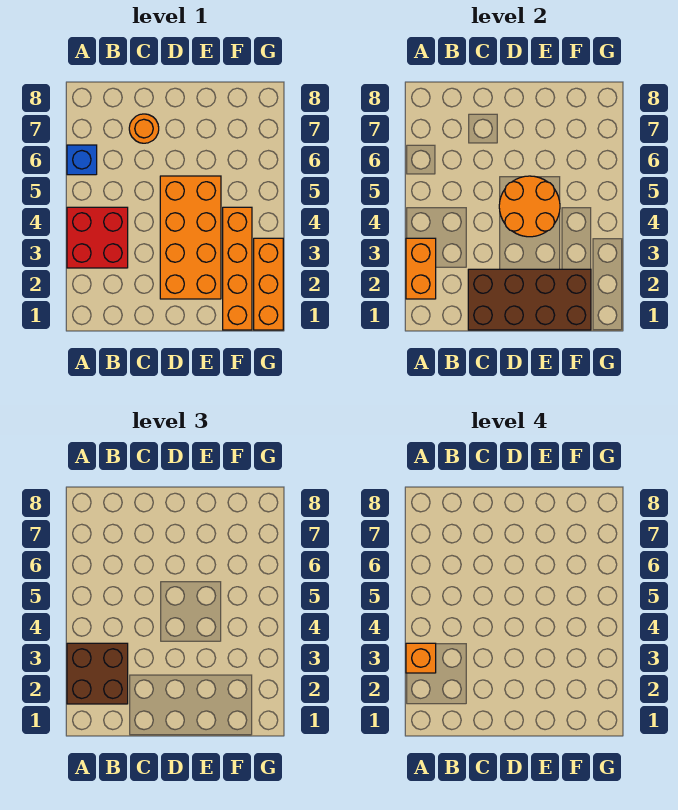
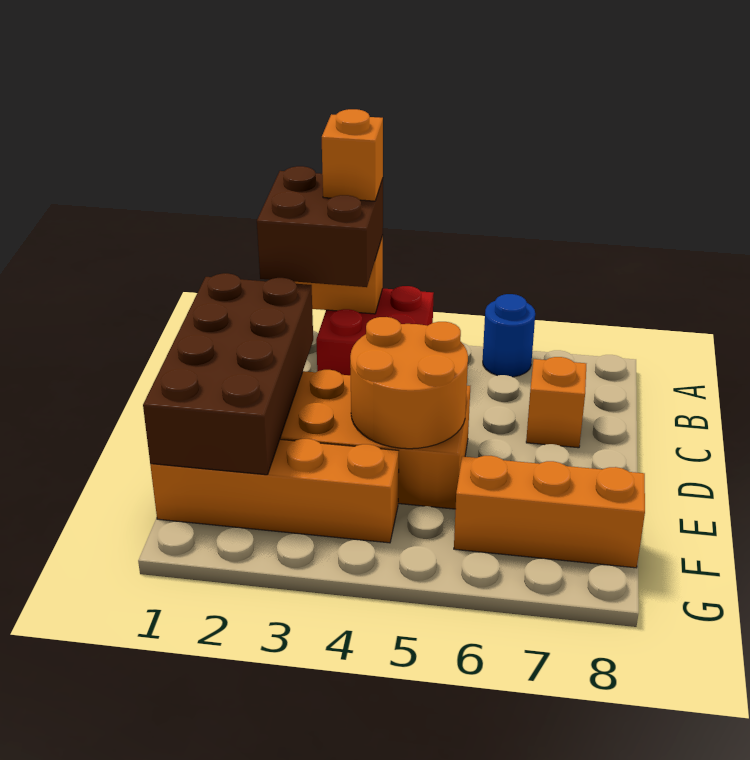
blue 1x1 brick [67,145,97,175] -> blue 1x1 round brick [483,294,535,377]
orange 1x1 round brick [129,114,159,143] -> orange 1x1 brick [526,357,586,448]
orange 1x3 brick [254,238,283,330] -> orange 1x3 brick moved to [454,456,645,568]

